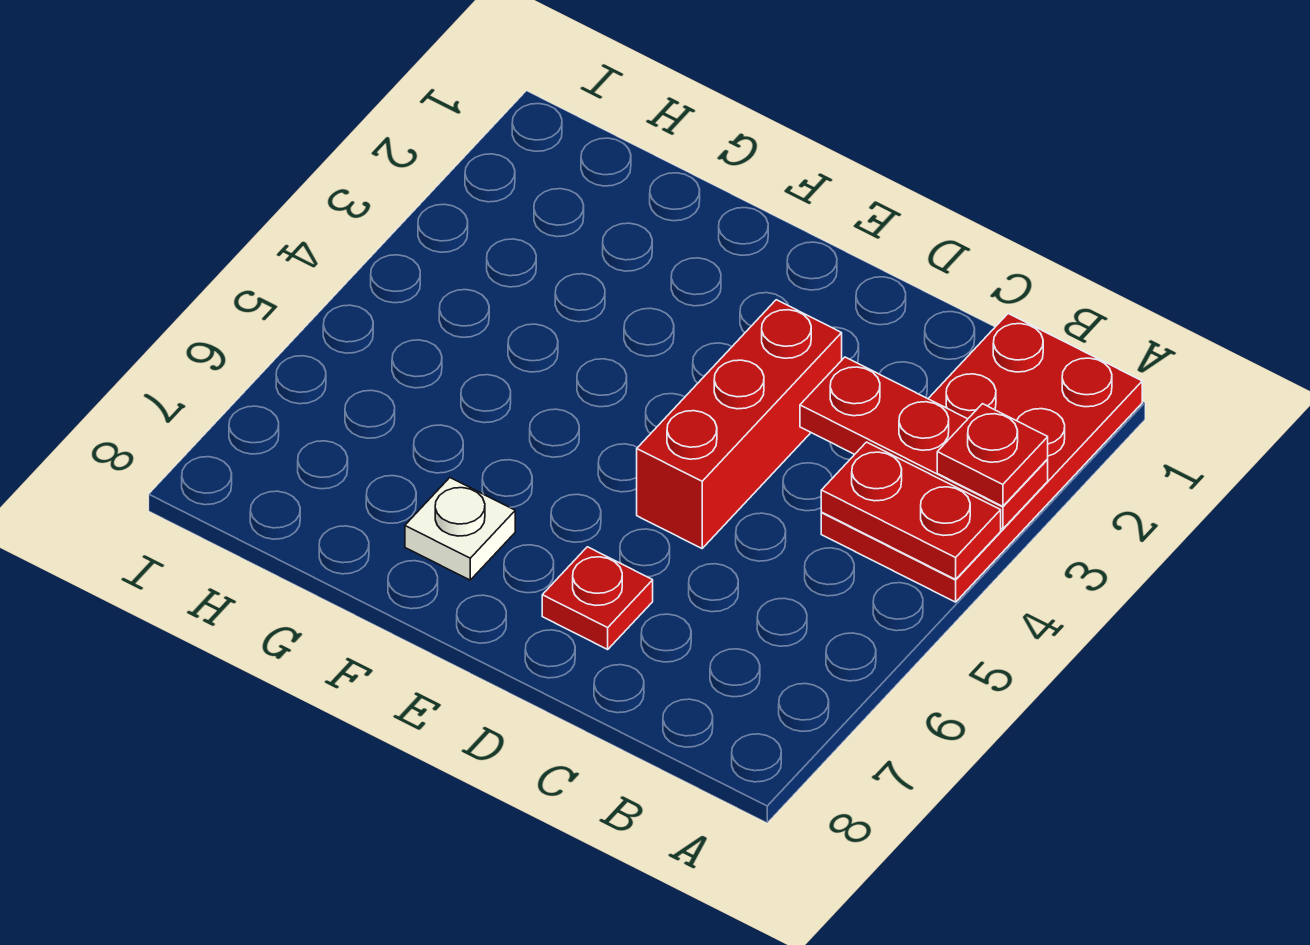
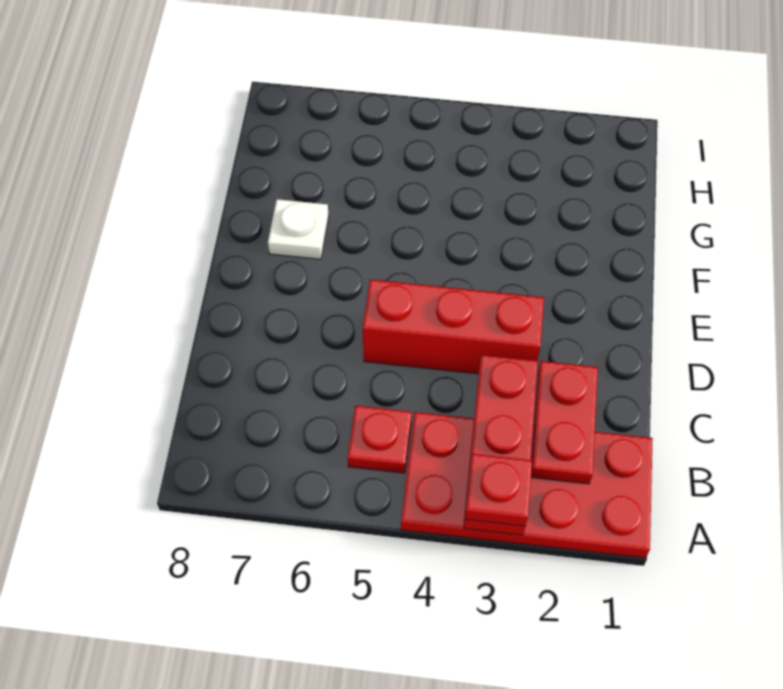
red 1x2 plate [821,442,1001,579] -> red 1x2 plate moved to [531,361,598,484]
red 1x1 plate [542,547,653,649] -> red 1x1 plate moved to [347,406,412,473]

